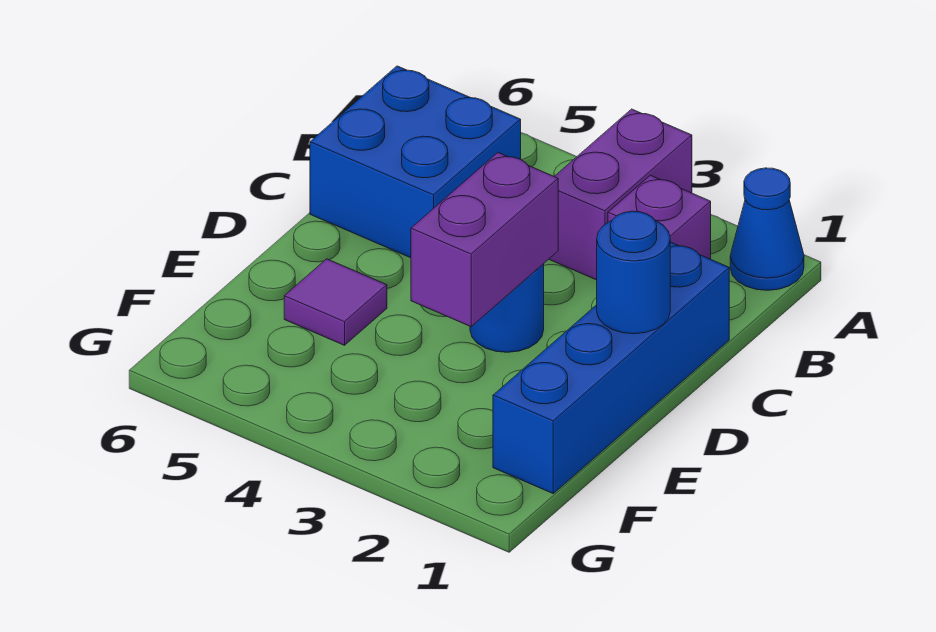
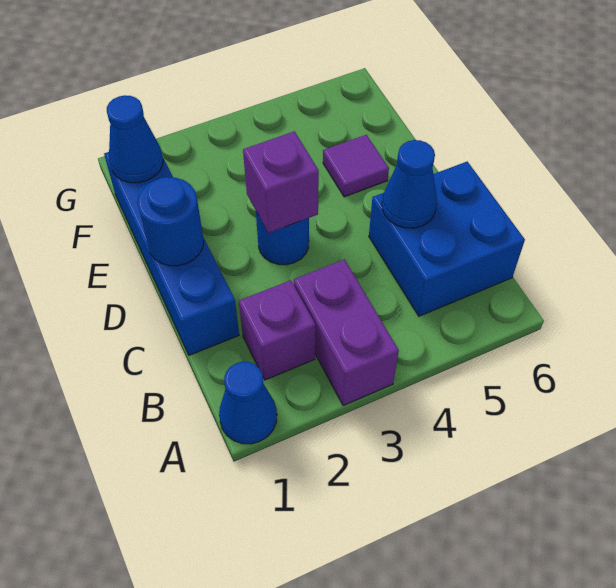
none -> blue 1x1 cone [382,140,437,228]
purple 1x2 brick [411,153,558,327] -> purple 1x1 brick [243,131,319,233]
none -> blue 1x1 cone [107,95,163,183]

